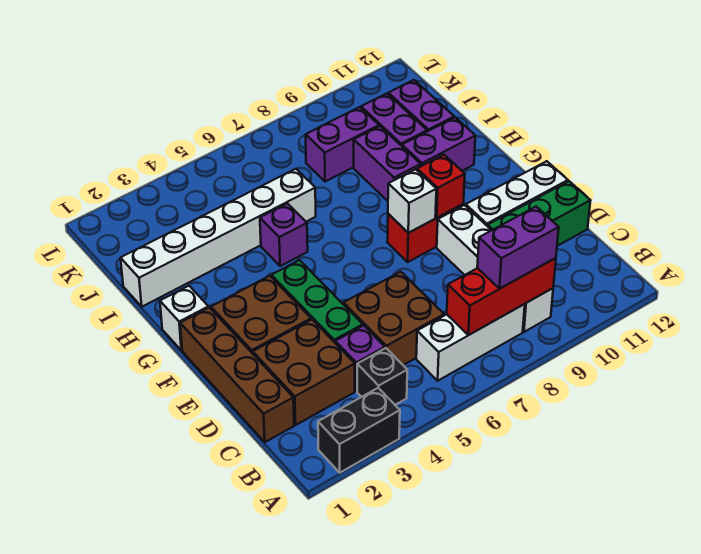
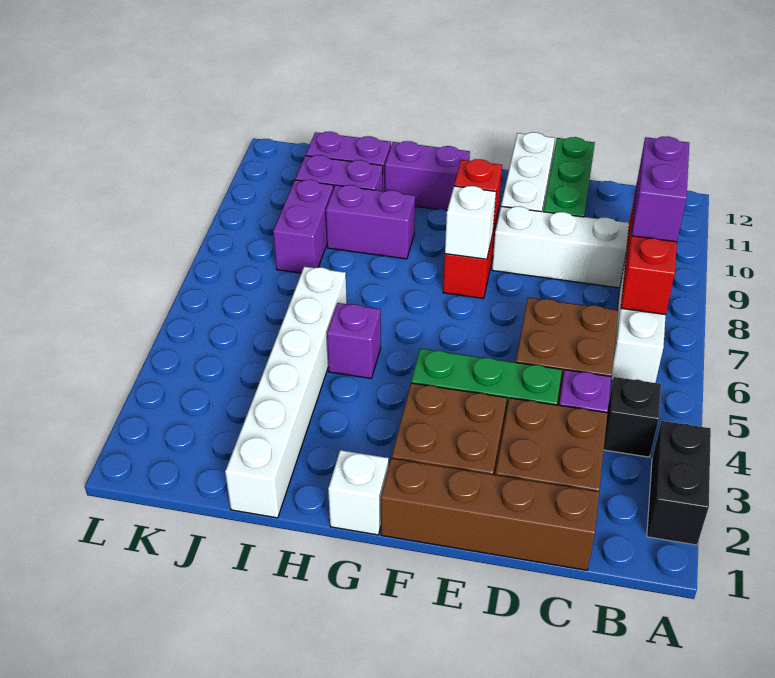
purple 1x2 brick [402,117,475,171] -> purple 1x2 brick turned to [385,141,470,211]

